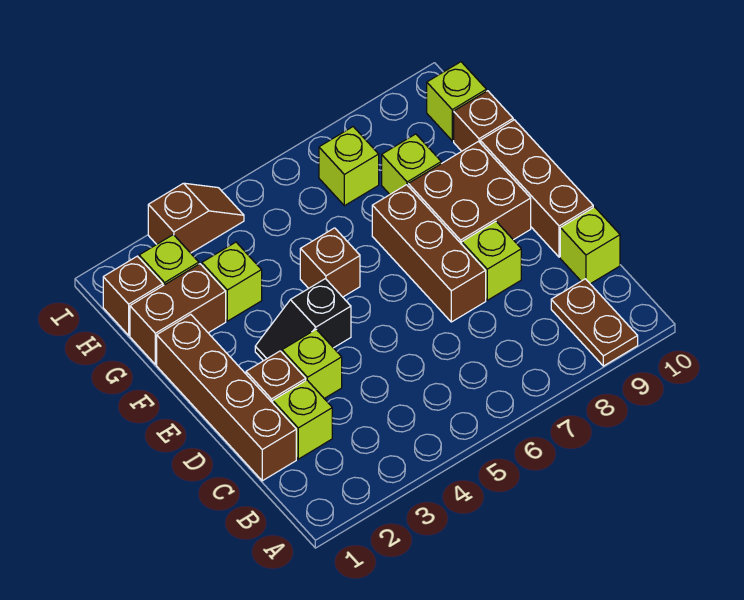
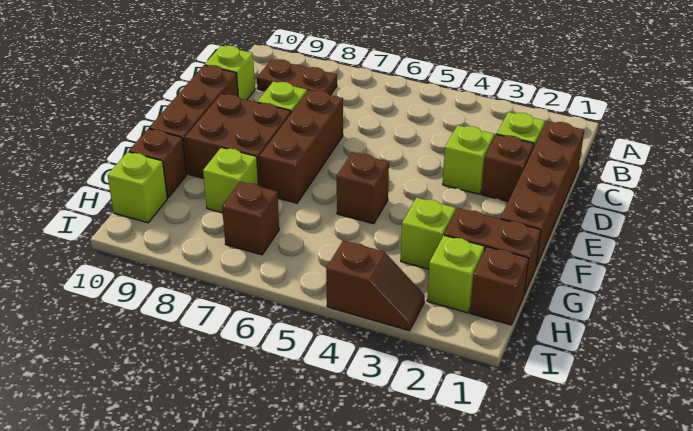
brown 1x2 plate [551,279,638,366] -> brown 1x2 plate turned to [257,59,337,95]
black 1x2 slope [255,279,351,361] -> none
lime 1x1 brick [319,127,379,206] -> brown 1x1 brick [222,182,279,255]
brown 1x2 slope [148,183,244,253] -> brown 1x2 slope turned to [326,240,425,331]

